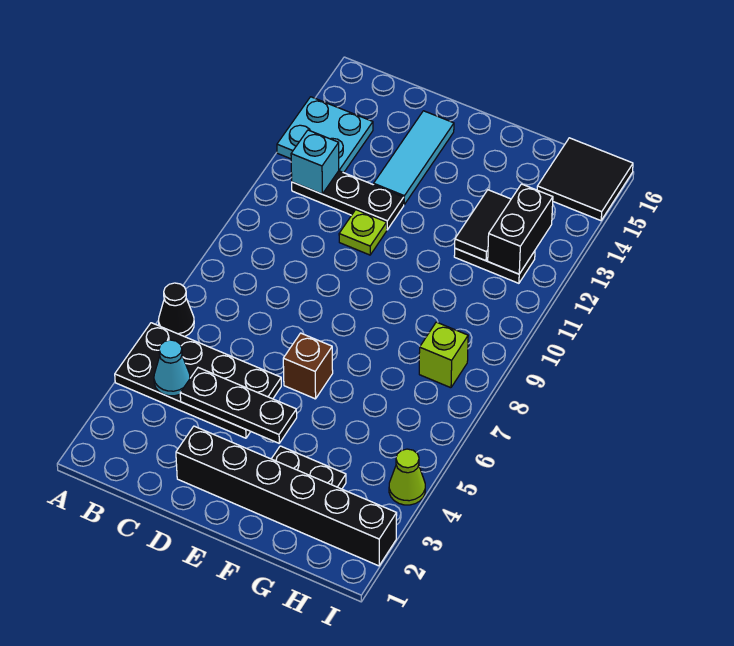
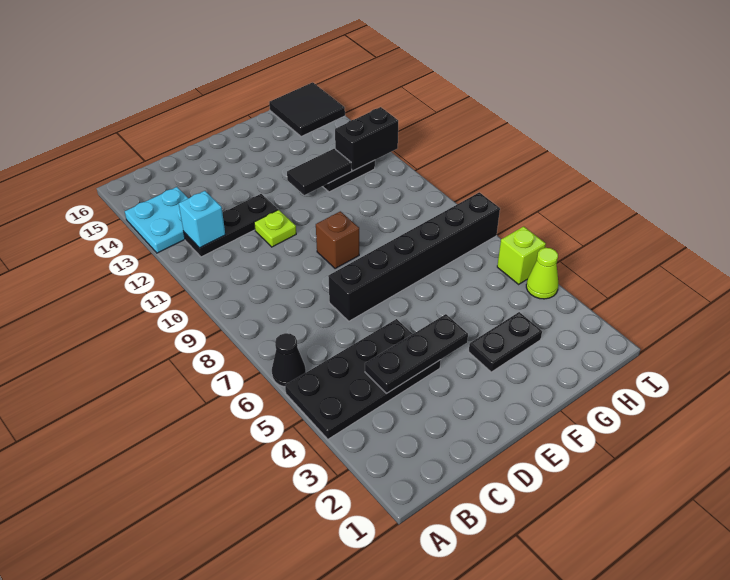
cyan 1x1 cone [154,340,190,396] -> none
black 1x6 brick [176,426,397,566] -> black 1x6 brick moved to [328,192,500,321]
cyan 1x3 tile [374,111,454,204] -> none
brown 1x1 brick [283,333,333,399] -> brown 1x1 brick moved to [316,211,359,269]
black 1x2 tile [455,190,511,261] -> black 1x2 tile turned to [287,149,352,195]
lime 1x1 brick [419,322,468,388] -> lime 1x1 brick moved to [497,226,546,284]
black 1x2 brick [488,184,553,274] -> black 1x2 brick turned to [335,107,398,171]

